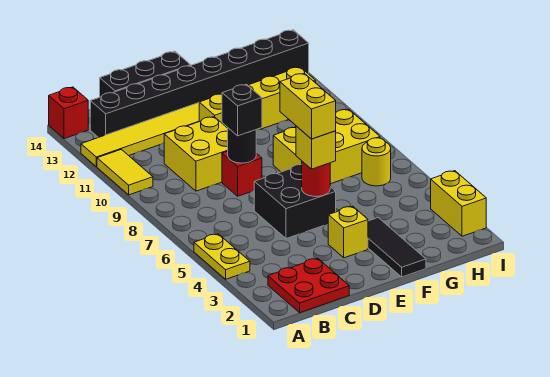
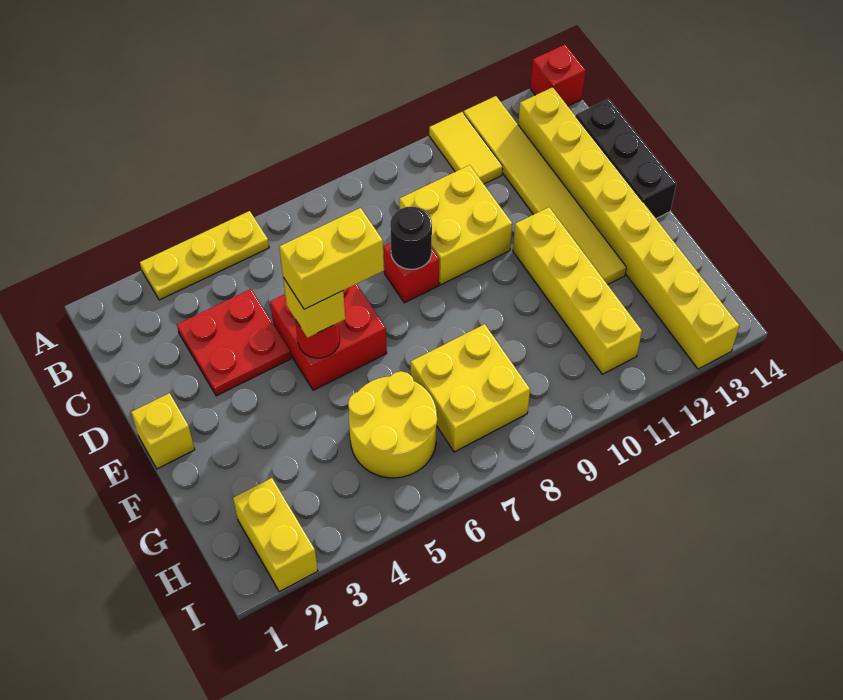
yellow 1x2 plate [194,234,250,279] -> yellow 1x3 plate [140,211,269,300]
yellow 1x2 tile [97,149,153,195] -> yellow 1x2 tile turned to [429,112,503,184]
red 2x2 plate [268,258,349,313] -> red 2x2 plate moved to [177,289,291,396]
black 1x8 brick [90,30,309,138] -> yellow 1x8 brick [518,87,739,369]
black 2x2 brick [254,165,336,239] -> red 2x2 brick [270,284,387,390]
black 1x1 brick [222,84,262,136] -> none
yellow 1x1 brick [328,206,368,258] -> yellow 1x1 brick moved to [131,393,195,469]
black 1x3 tile [368,218,426,277] -> none
yellow 2x3 brick [273,109,380,184] -> yellow 2x2 brick [411,324,530,452]
yellow 1x1 round brick [362,138,391,186] -> yellow 2x2 round brick [348,371,437,478]
yellow 1x2 brick [431,171,486,236] -> yellow 1x2 brick turned to [233,478,318,592]

